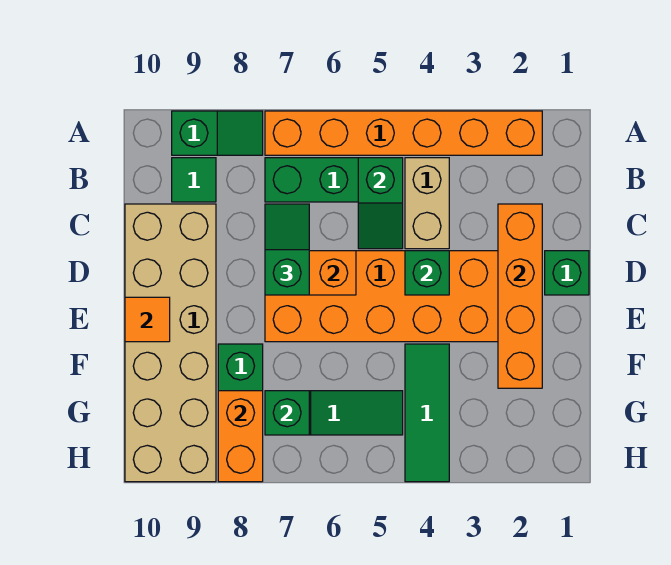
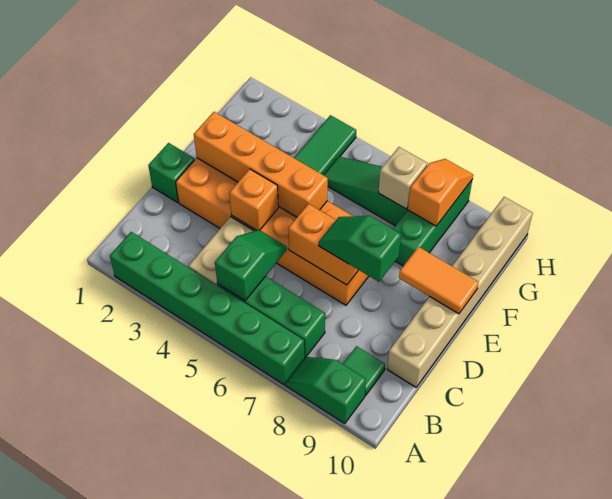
orange 1x6 brick [265,111,542,155] -> green 1x6 brick [110,232,304,385]
orange 1x4 brick [498,204,542,388] -> orange 1x4 brick turned to [194,112,328,217]
green 1x2 slope [265,204,309,295] -> green 1x2 slope turned to [319,216,401,282]
tan 2x6 brick [125,204,216,482] -> tan 1x6 brick [387,197,533,387]
green 1x1 brick [405,251,449,295] -> orange 1x1 brick [229,169,278,230]
orange 1x1 tile [125,297,170,342] -> orange 1x2 tile [399,247,479,314]
green 1x1 brick [265,391,309,435] -> tan 1x1 brick [378,147,427,209]
orange 1x2 brick [218,391,263,482] -> orange 1x2 slope [408,159,473,226]

